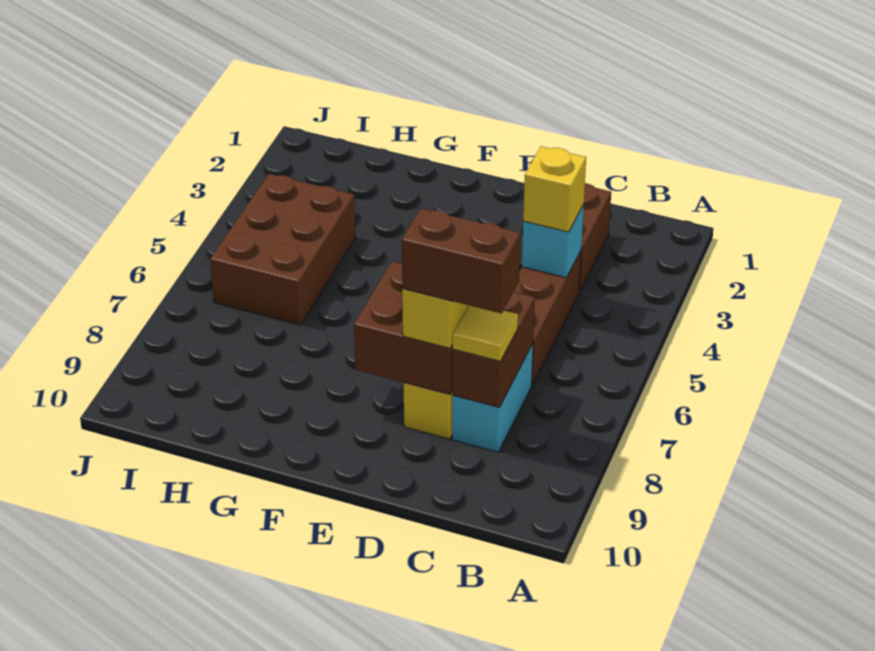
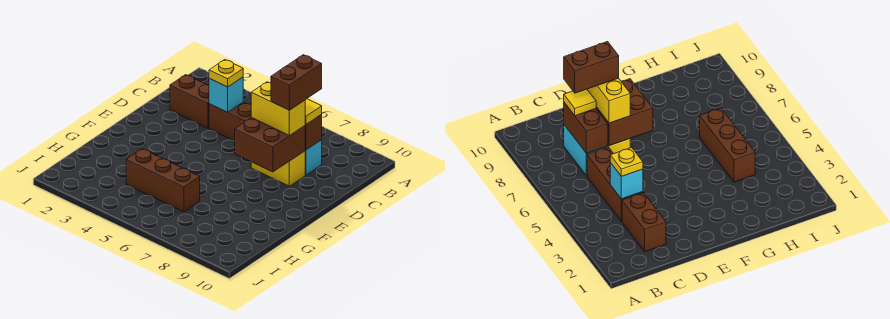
yellow 1x1 brick [523,147,586,232] -> yellow 1x1 plate [209,60,243,87]
brown 2x3 brick [210,174,356,325] -> brown 1x3 brick [126,149,200,212]

